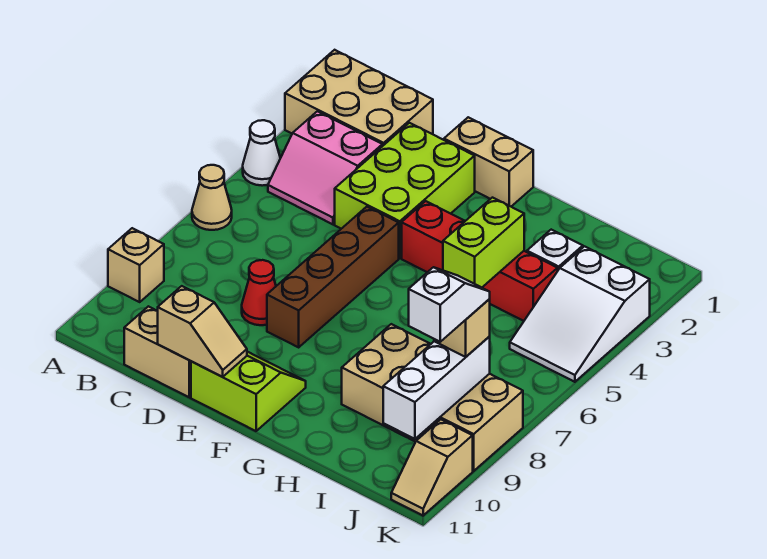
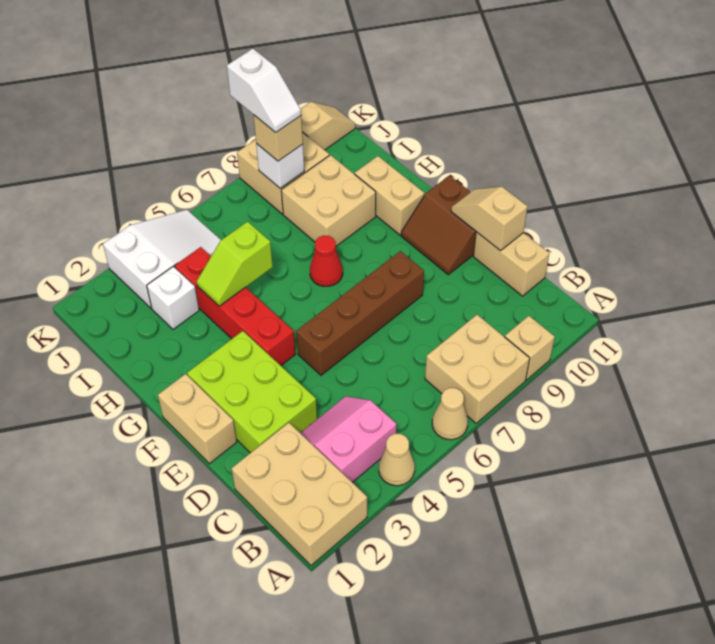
white 1x1 cone [243,120,280,186] -> tan 1x1 cone [379,434,415,486]
none -> tan 2x2 brick [425,315,530,423]
pink 2x2 slope [268,111,382,224] -> pink 2x2 slope turned to [301,396,397,482]
lime 2x3 brick [335,123,475,258] -> lime 2x3 brick turned to [187,331,317,453]
red 1x1 cone [242,260,276,325] -> red 1x1 cone moved to [310,236,343,286]
lime 2x2 slope [191,352,306,431] -> brown 2x2 slope [401,176,476,275]
none -> tan 1x2 brick [355,156,424,235]
lime 1x2 brick [443,198,524,287] -> lime 1x2 slope [197,222,273,306]
white 1x3 brick [383,336,490,439] -> white 1x1 brick [256,144,304,188]
white 1x2 slope [409,267,490,342] -> white 1x2 slope turned to [227,49,301,133]

